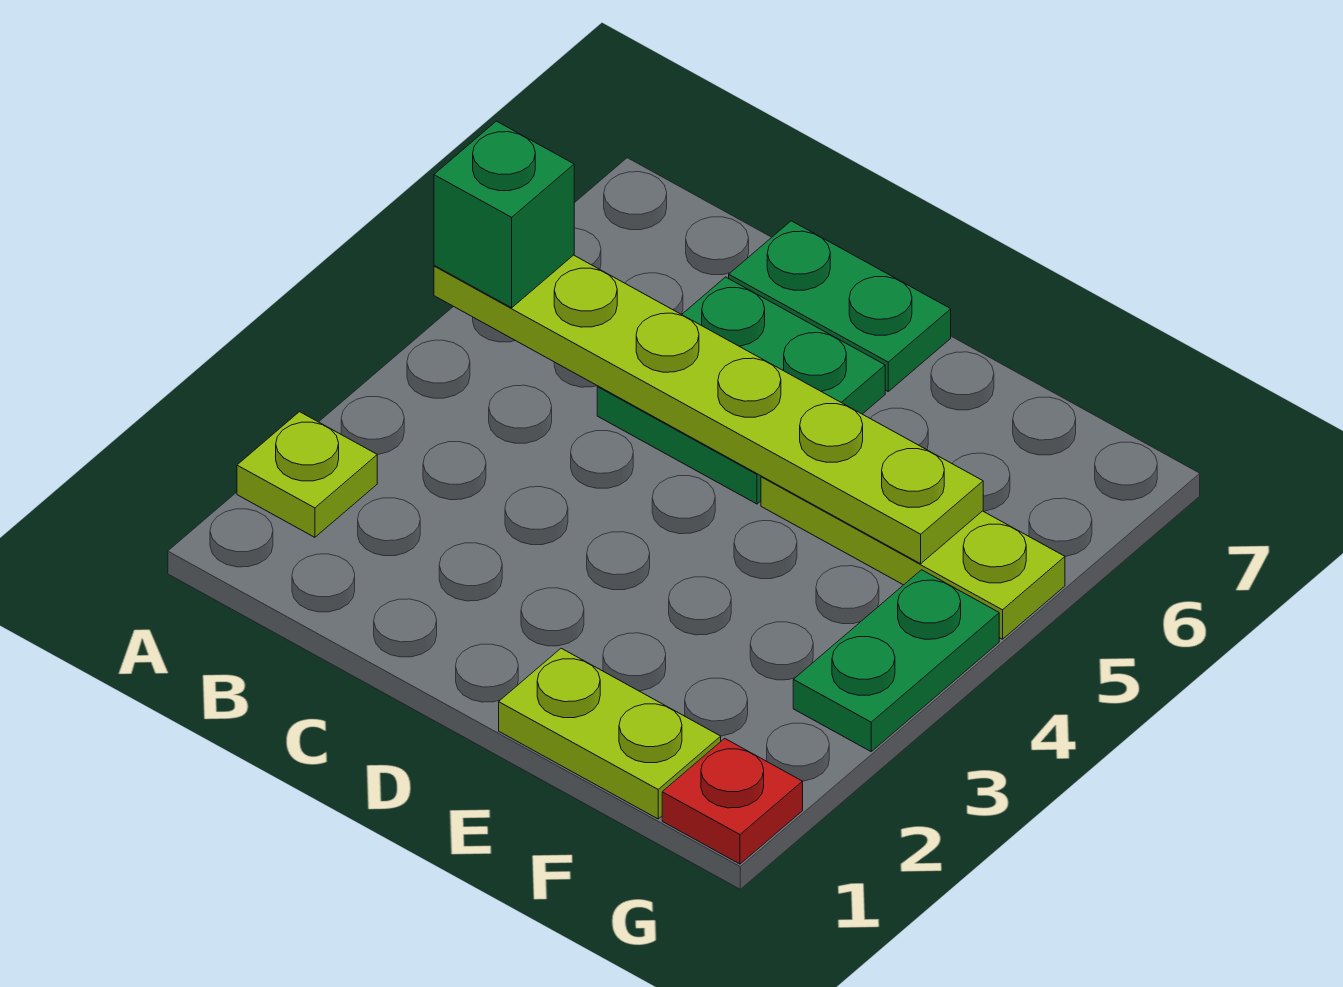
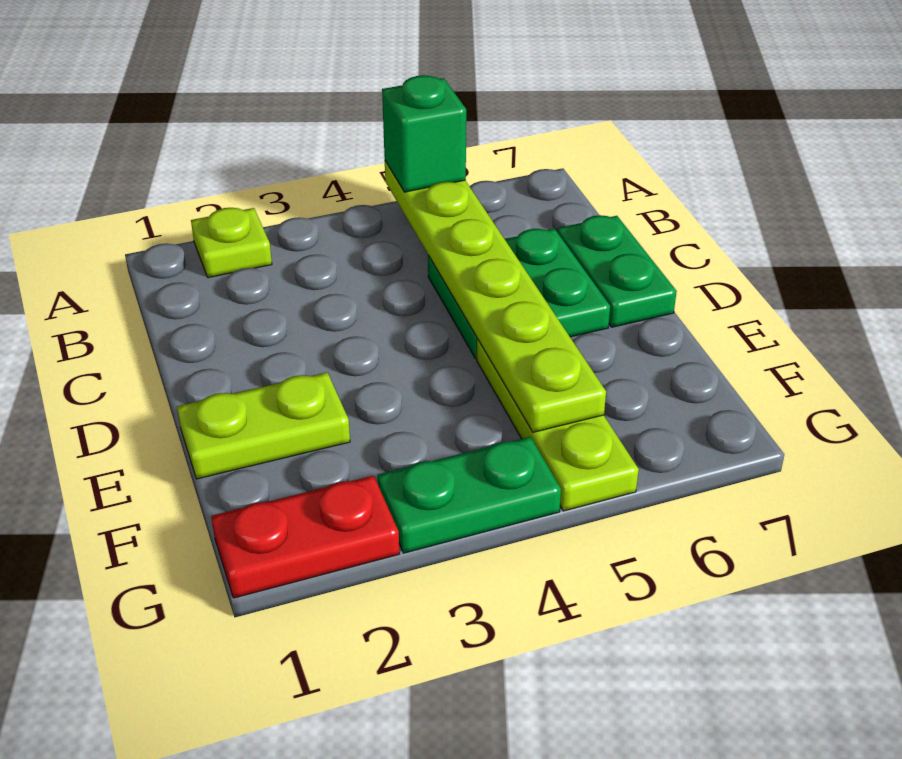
lime 1x2 plate [499,648,721,819] -> lime 1x2 plate turned to [177,372,350,479]
red 1x1 plate [662,738,803,864] -> red 1x2 plate [211,476,399,598]

